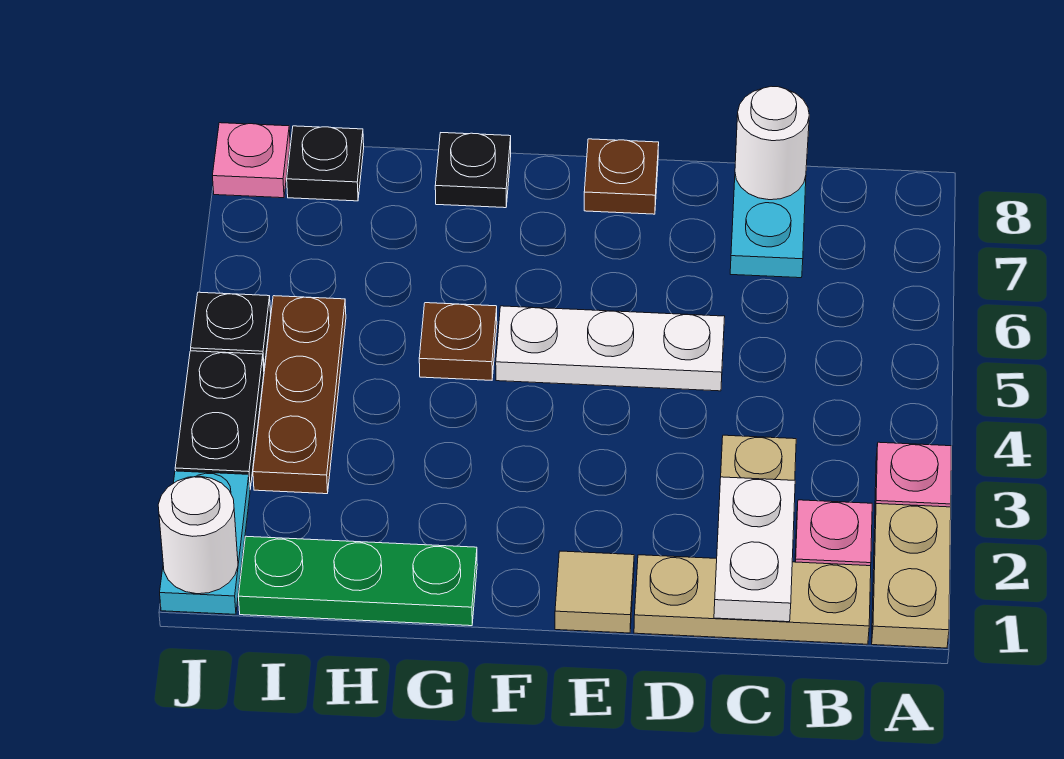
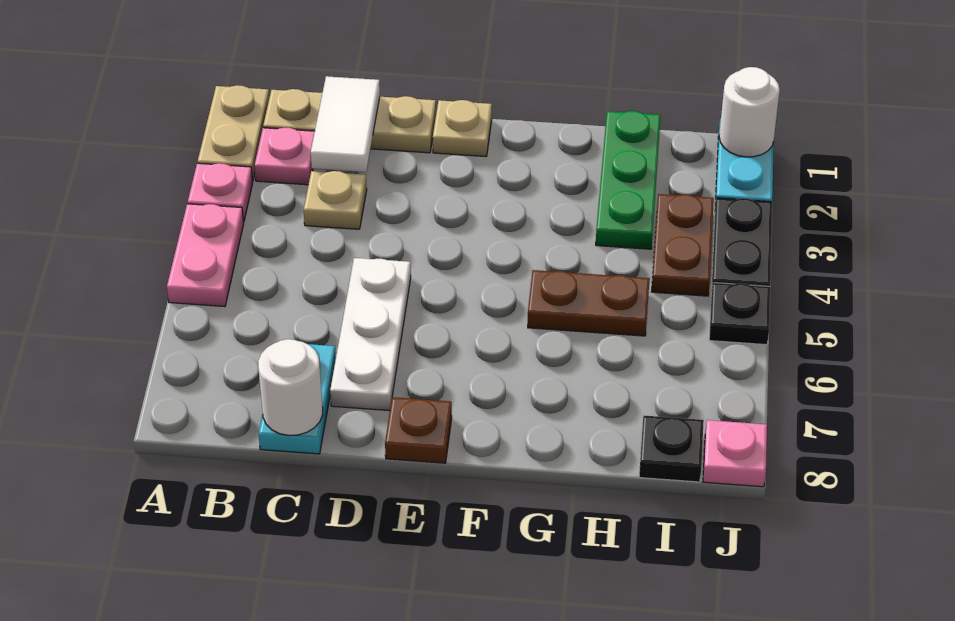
none -> pink 1x2 plate [167,204,244,307]
white 1x2 plate [714,477,795,622] -> white 1x2 tile [311,76,380,172]
white 1x3 plate [496,306,725,391] -> white 1x3 plate turned to [330,258,411,411]
tan 1x1 tile [555,551,634,633] -> tan 1x1 plate [433,100,492,157]
green 1x3 plate [239,536,477,626] -> green 1x3 plate turned to [596,111,661,249]
brown 1x1 plate [419,303,497,380] -> brown 1x2 plate [528,270,650,336]
black 1x1 plate [435,133,511,208] -> none
brown 1x3 plate [253,296,346,494] -> brown 1x2 plate [652,194,714,296]

